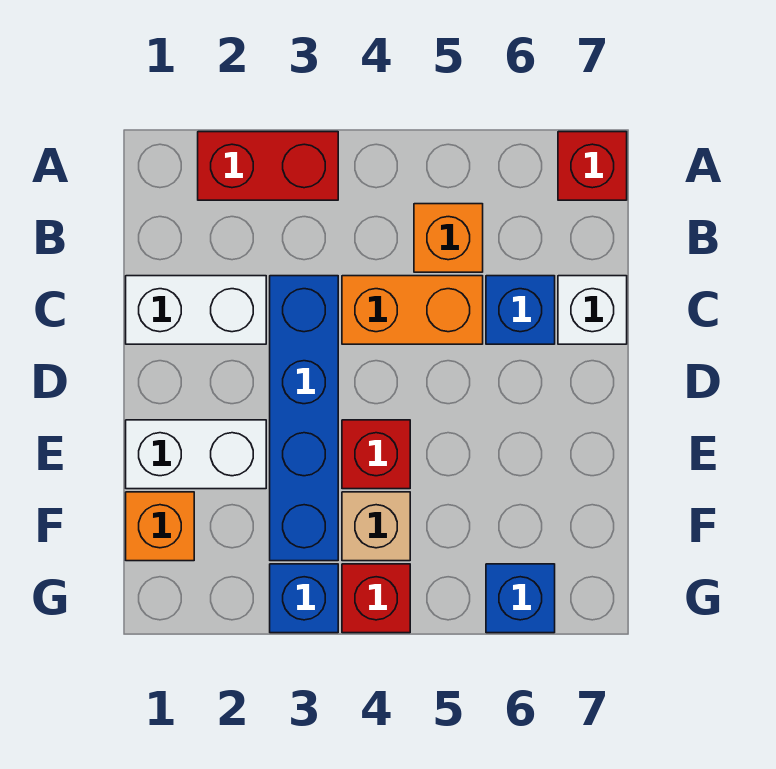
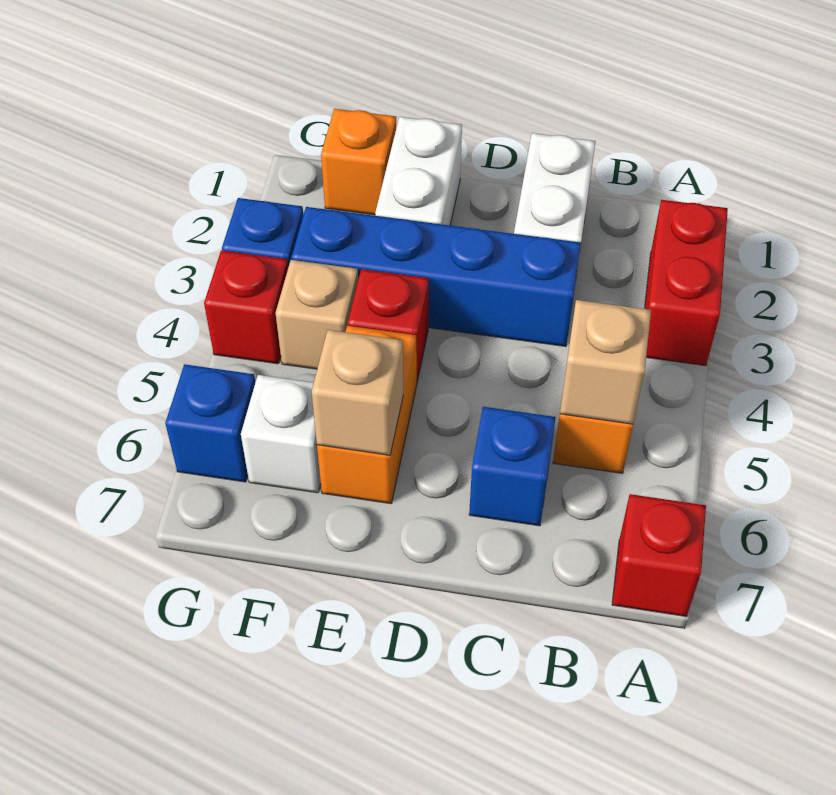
none -> tan 1x1 brick [560,300,651,424]
orange 1x2 brick [342,276,483,344] -> orange 1x2 brick moved to [317,326,417,504]
white 1x1 brick [558,276,627,344] -> white 1x1 brick moved to [241,375,321,493]
none -> tan 1x1 brick [312,330,403,455]

